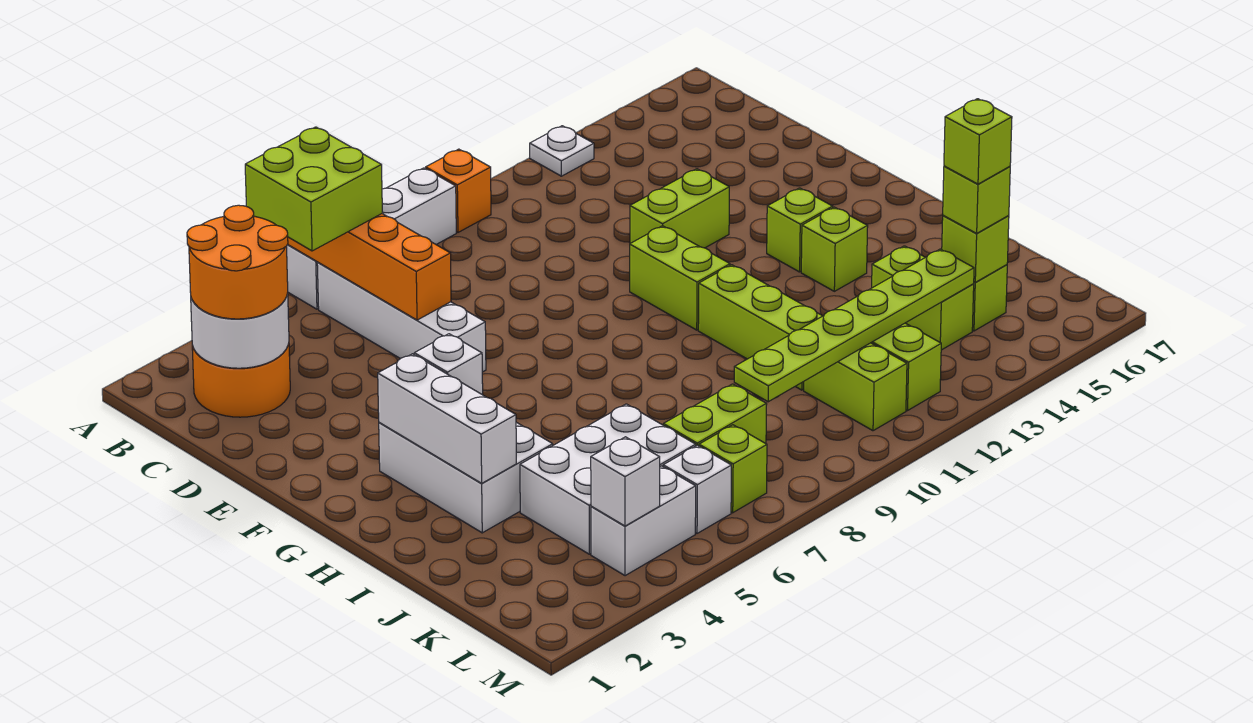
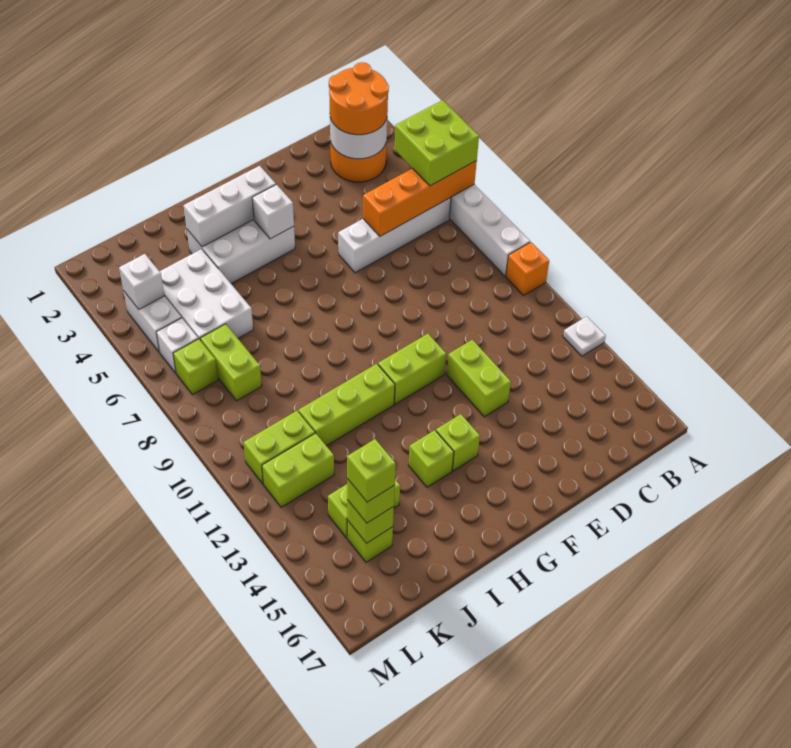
lime 1x6 plate [734,249,974,402] -> none

